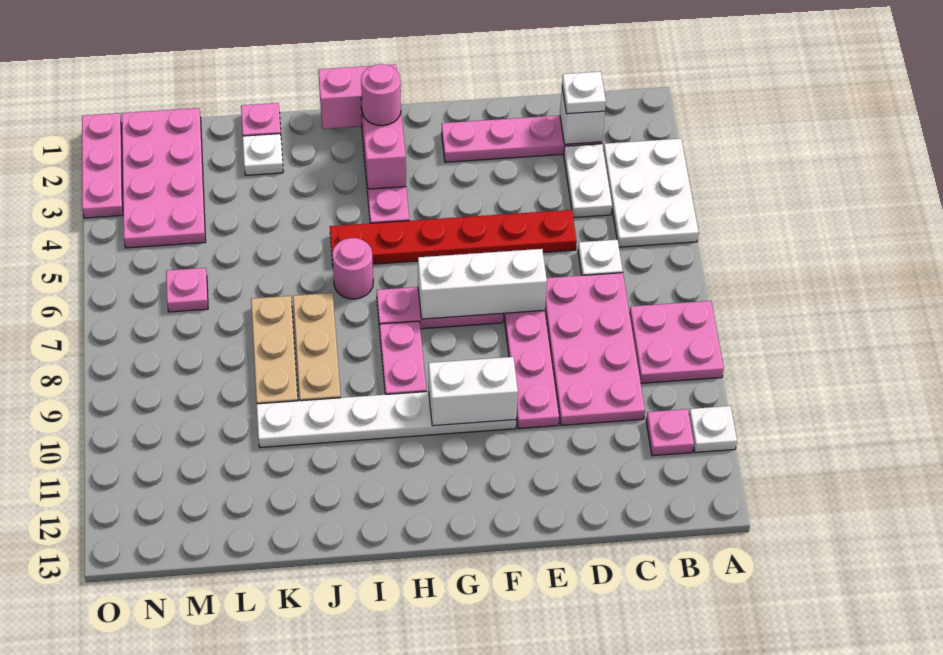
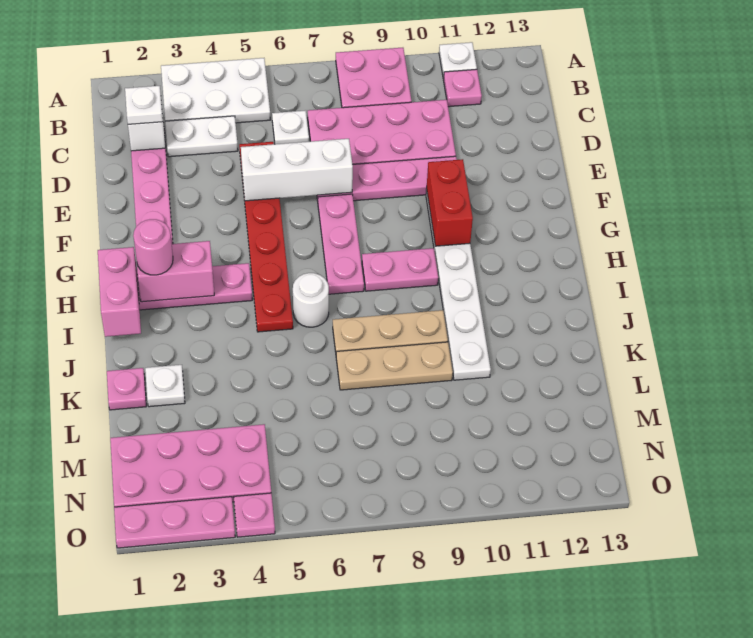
white 1x3 brick [418,249,547,319] -> white 1x3 brick turned to [241,139,353,201]
white 1x2 brick [429,357,518,426] -> red 1x2 brick [427,159,473,246]
pink 1x1 round brick [332,238,373,299] -> white 1x1 round brick [293,273,329,327]
pink 1x1 plate [166,268,208,312] -> pink 1x1 plate moved to [234,493,275,537]

